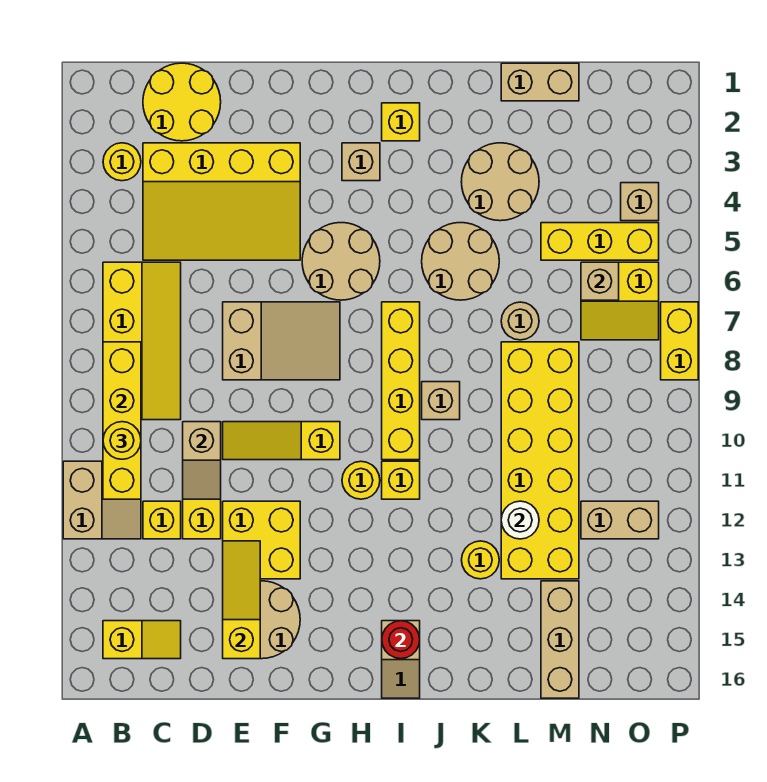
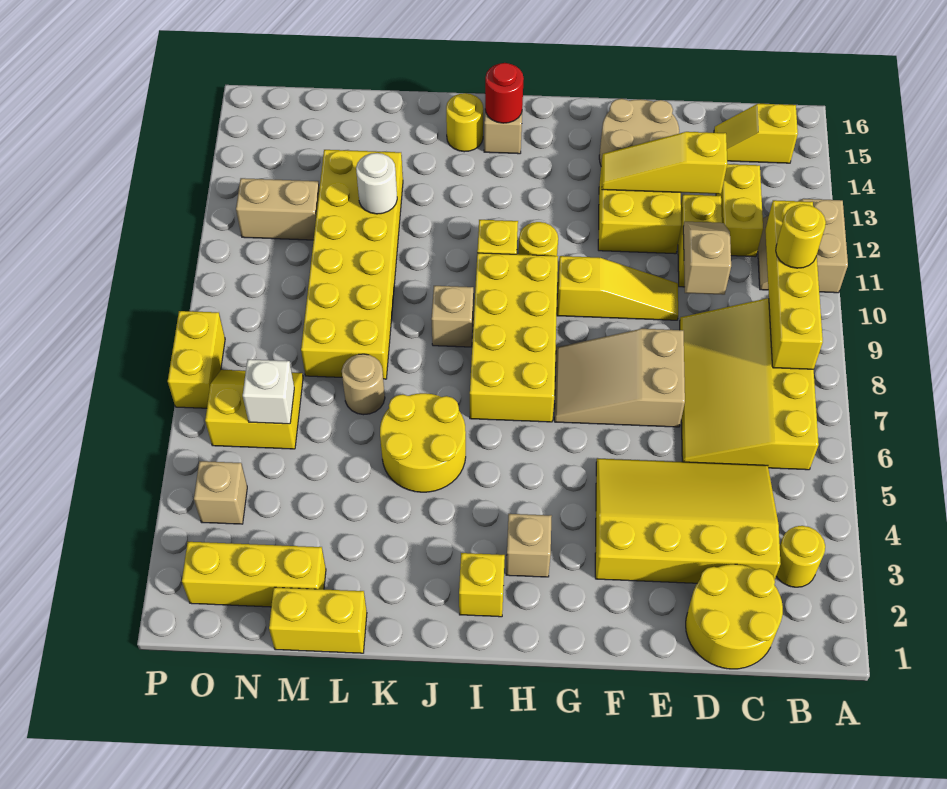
yellow 2x4 slope [103,262,181,420] -> yellow 3x4 slope [680,298,819,470]
yellow 1x1 brick [143,501,181,539] -> yellow 1x2 brick [716,164,763,257]
yellow 1x3 slope [223,541,260,659] -> yellow 1x3 slope turned to [602,132,727,194]
tan 2x2 round brick [302,223,380,300] -> none
yellow 1x4 brick [382,302,420,460] -> yellow 2x4 brick [470,253,558,422]
tan 2x2 round brick [422,223,499,300] -> yellow 2x2 round brick [380,393,466,492]
tan 2x2 round brick [461,143,539,221] -> none
yellow 1x1 round brick [462,541,499,579] -> yellow 1x1 round brick moved to [446,93,483,152]
tan 1x2 brick [501,63,579,101] -> yellow 1x2 brick [269,587,367,653]
yellow 1x3 brick [541,223,659,260] -> yellow 1x3 brick moved to [182,542,326,607]
tan 1x3 brick [541,581,579,698] -> none
tan 1x1 brick [581,262,619,300] -> white 1x1 brick [243,359,294,424]

